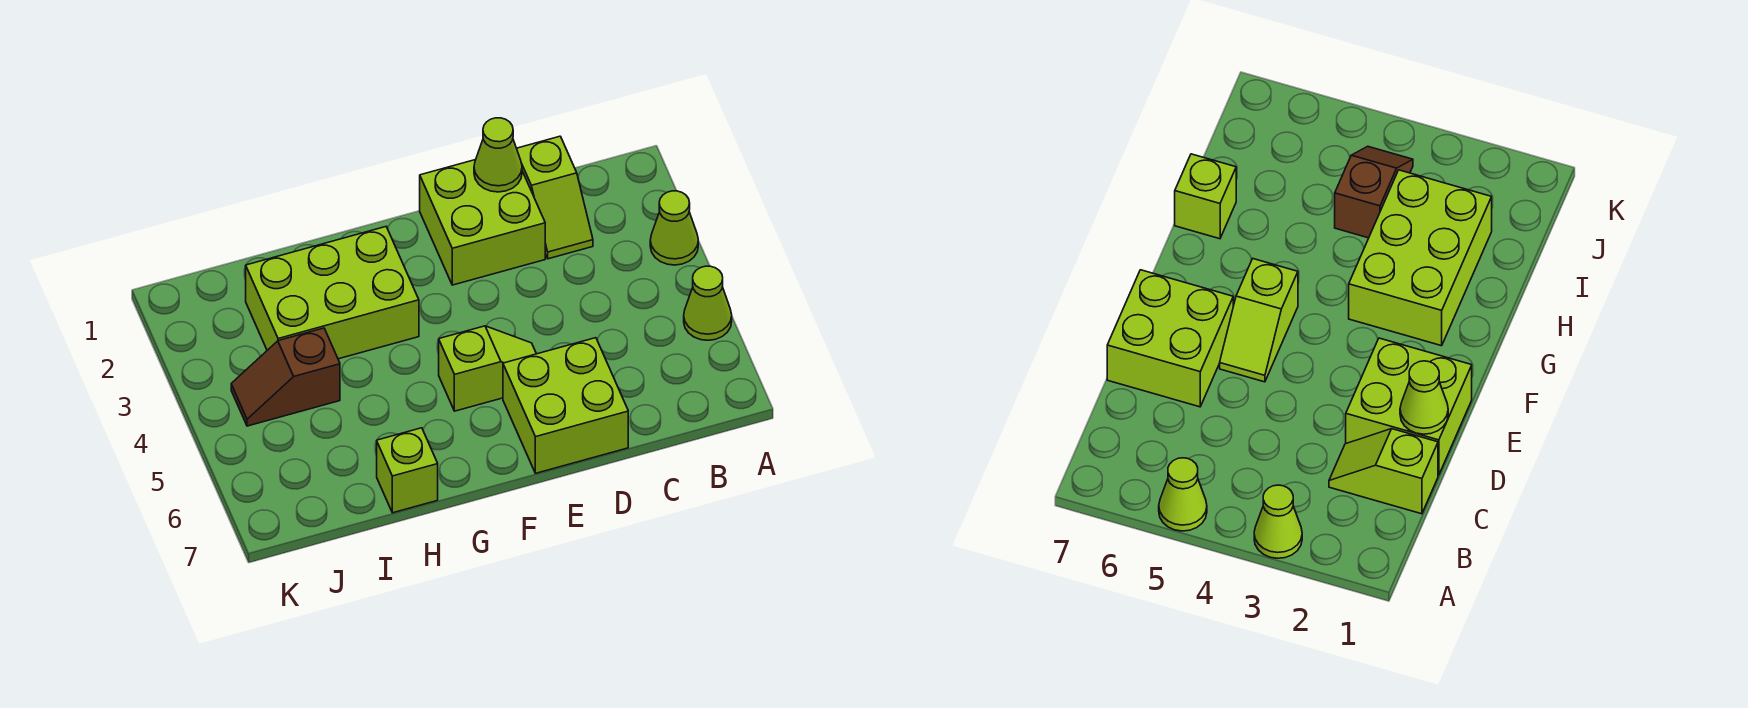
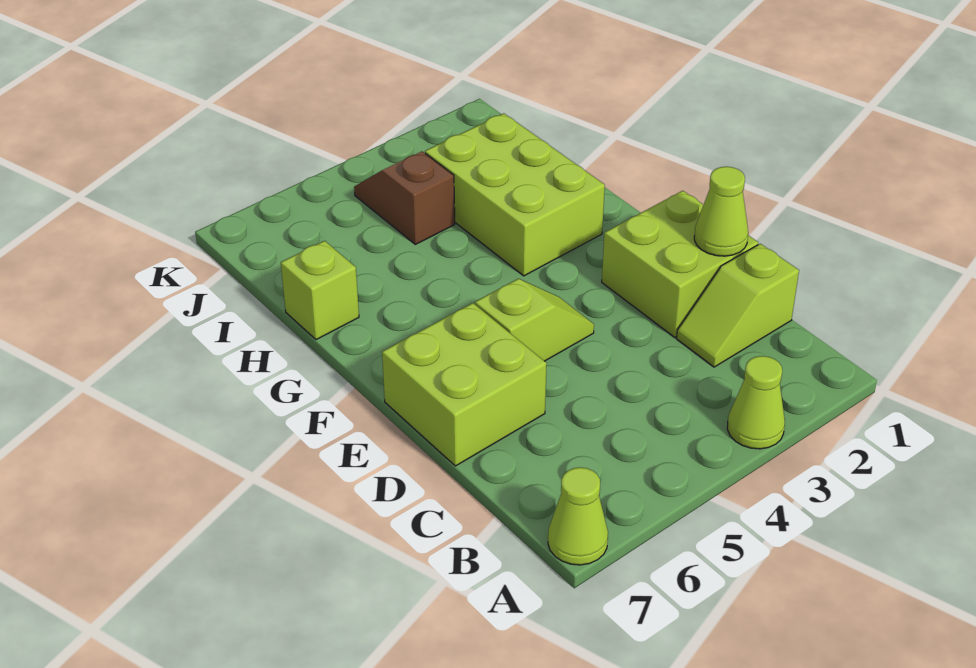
lime 1x1 cone [684,266,732,340] -> lime 1x1 cone moved to [548,467,608,565]
lime 1x2 slope [439,326,536,411] -> lime 1x2 slope turned to [475,279,594,361]

